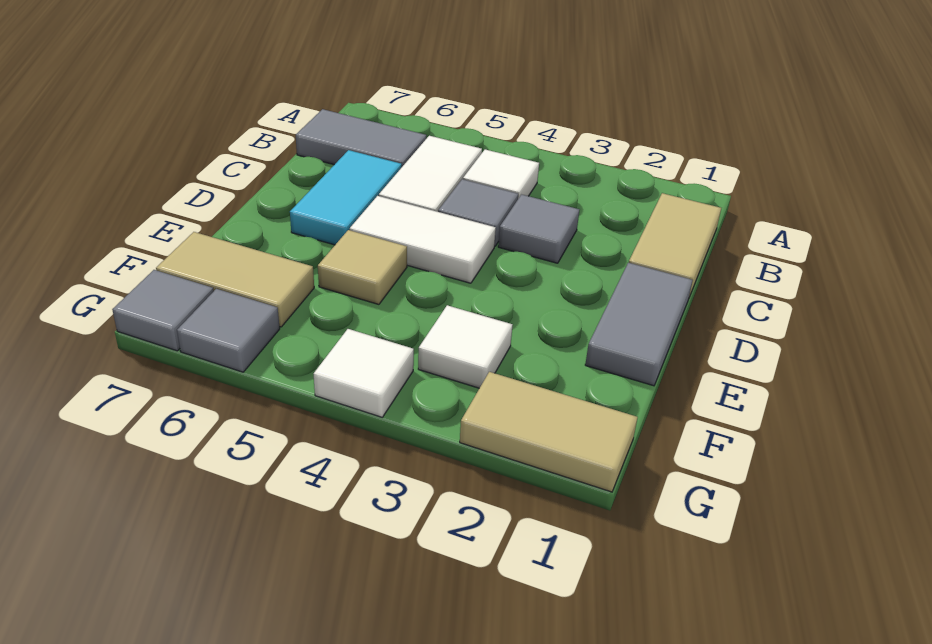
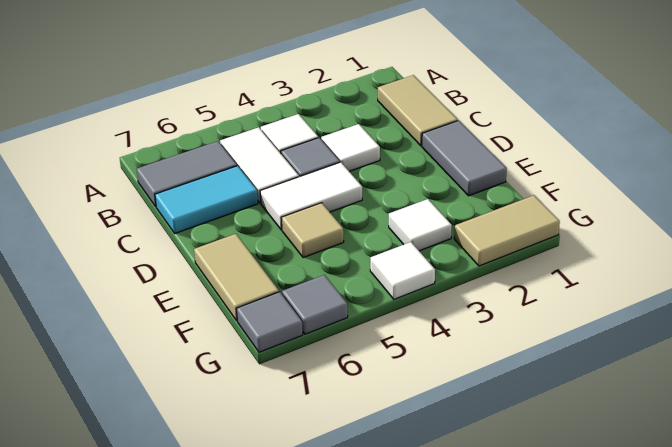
grey 1x1 tile [498,195,579,263] -> white 1x1 tile [321,124,380,171]
cyan 1x2 tile [290,150,402,245] -> cyan 1x2 tile turned to [155,166,258,233]
tan 1x2 tile [156,232,314,327] -> tan 1x2 tile turned to [194,234,279,321]

